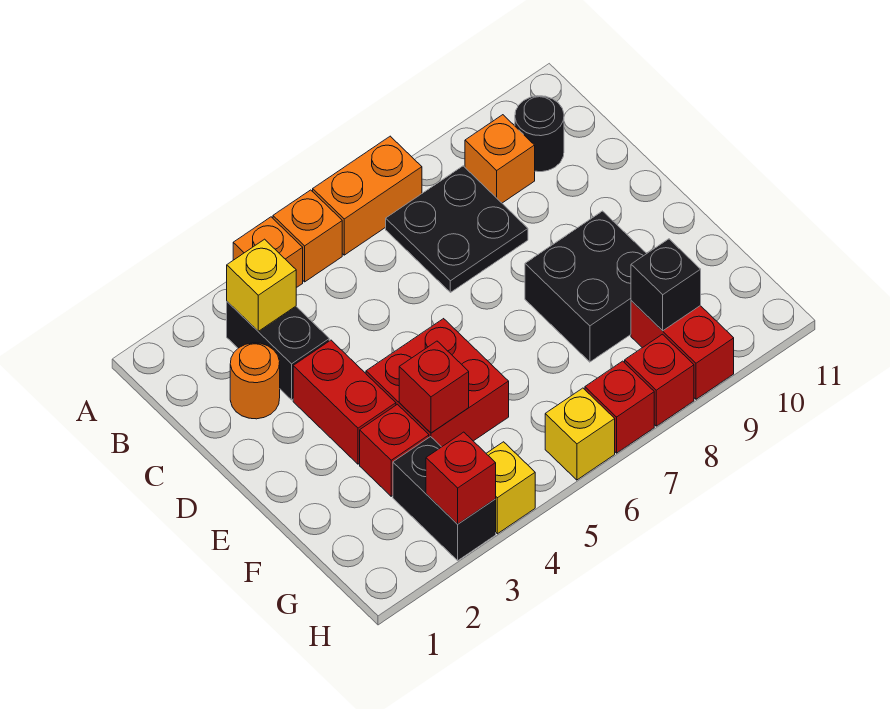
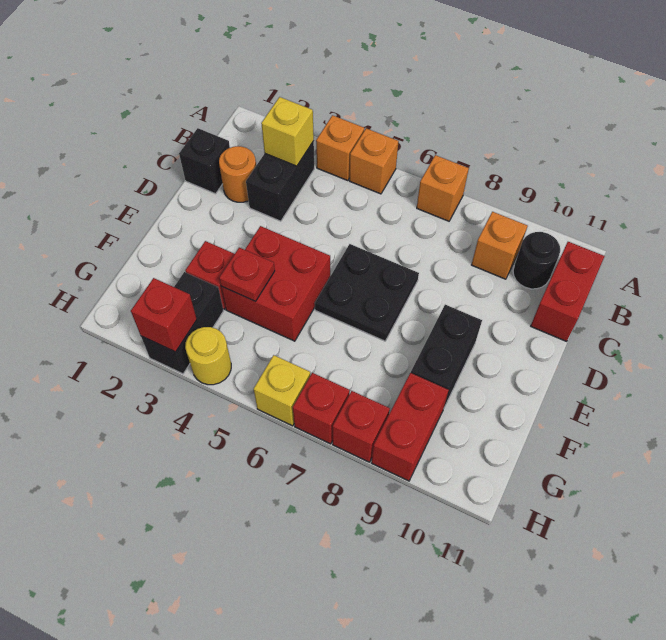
orange 1x2 brick [313,136,422,255] -> orange 1x1 brick [417,155,469,221]
black 2x2 plate [386,166,528,292] -> black 2x2 plate moved to [315,244,419,341]
red 1x2 brick [293,340,396,464] -> red 1x2 brick moved to [531,242,605,341]
black 2x2 brick [525,211,647,362] -> black 1x2 brick [411,305,482,407]
red 1x1 brick [399,341,469,433] -> red 1x1 plate [219,248,275,301]
black 1x1 brick [631,239,701,331] -> black 1x1 brick moved to [179,128,230,194]
yellow 1x1 brick [486,442,535,534] -> yellow 1x1 round brick [185,327,231,385]

